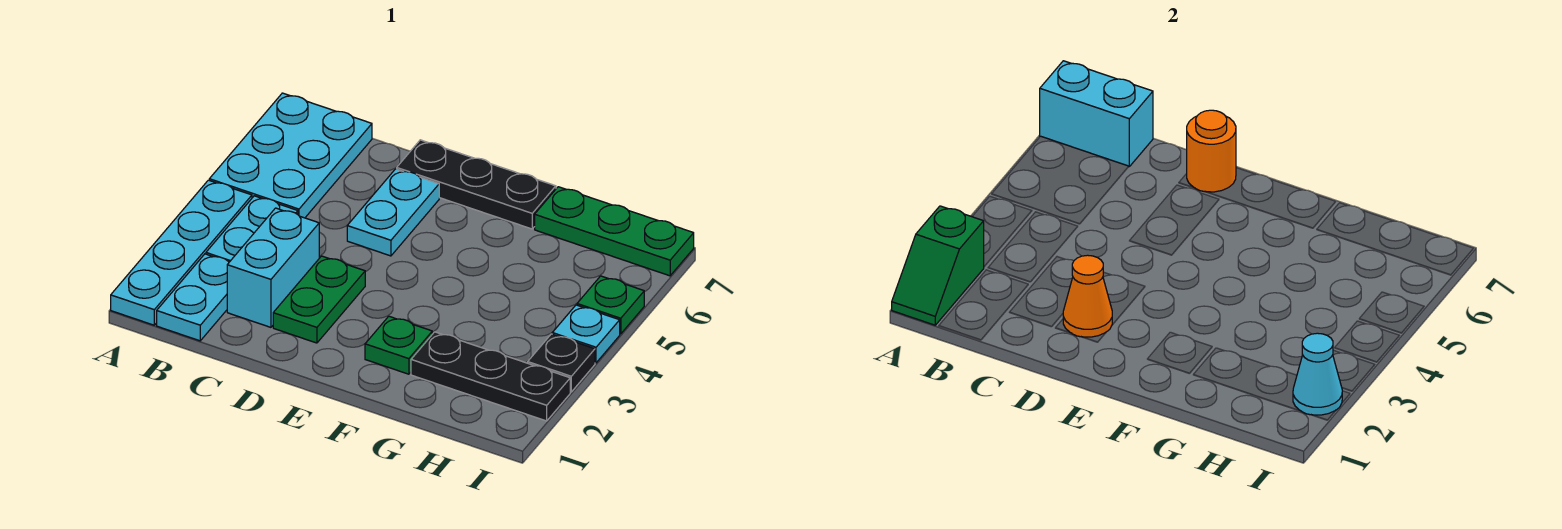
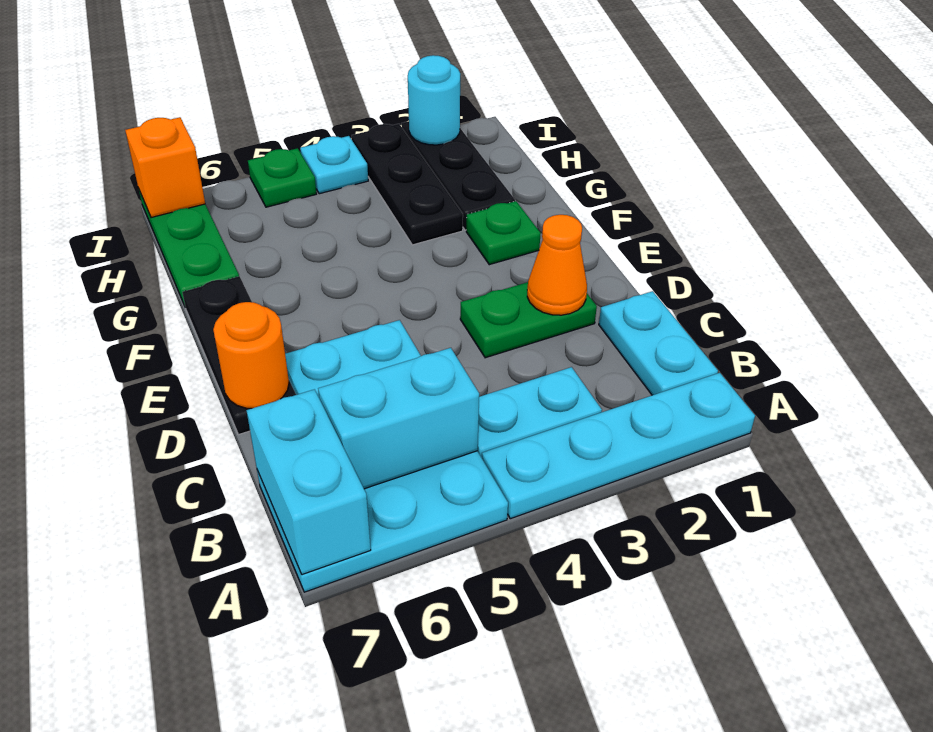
green 1x2 slope [892,206,984,325] -> none
cyan 1x2 plate [157,254,229,341] -> cyan 1x2 plate turned to [599,291,718,395]
cyan 1x2 brick [227,208,319,327] -> cyan 1x2 brick moved to [318,348,479,489]
cyan 1x1 cone [1293,333,1342,415] -> cyan 1x1 round brick [408,55,460,145]
black 1x1 plate [528,334,595,392] -> black 1x3 plate [352,124,463,245]
none -> orange 1x1 brick [125,117,205,218]

